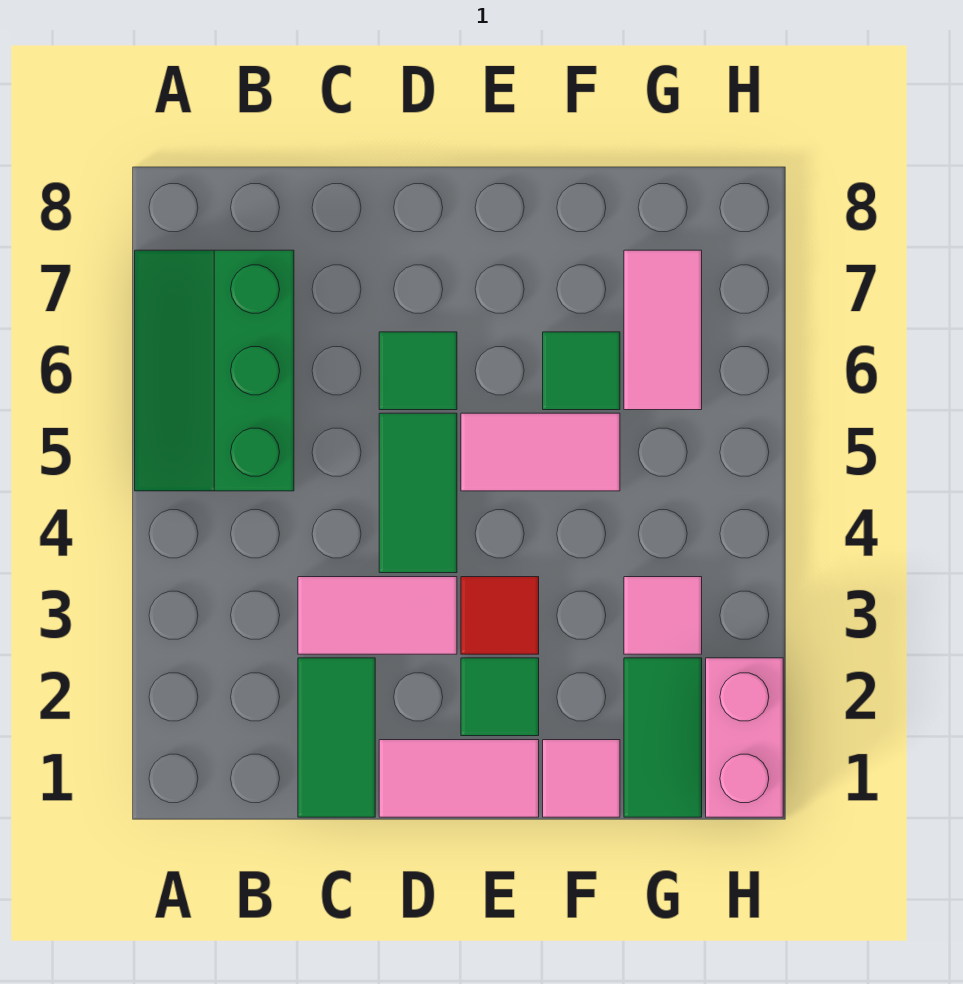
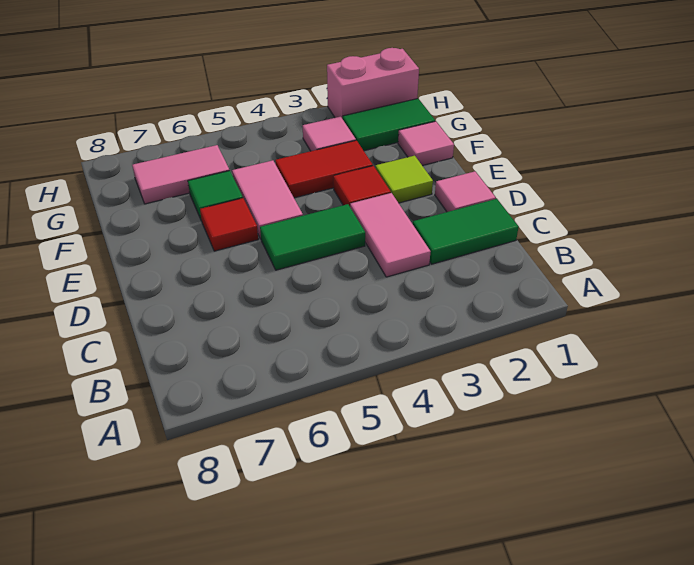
green 2x3 slope [135,250,294,491] -> none
pink 1x2 tile [379,740,539,817] -> pink 1x1 tile [435,171,496,212]
green 1x1 tile [379,332,457,410] -> none
green 1x1 tile [461,658,539,736] -> lime 1x1 tile [375,156,433,203]
none -> red 1x1 tile [200,198,258,251]
none -> red 1x2 tile [275,140,373,198]

